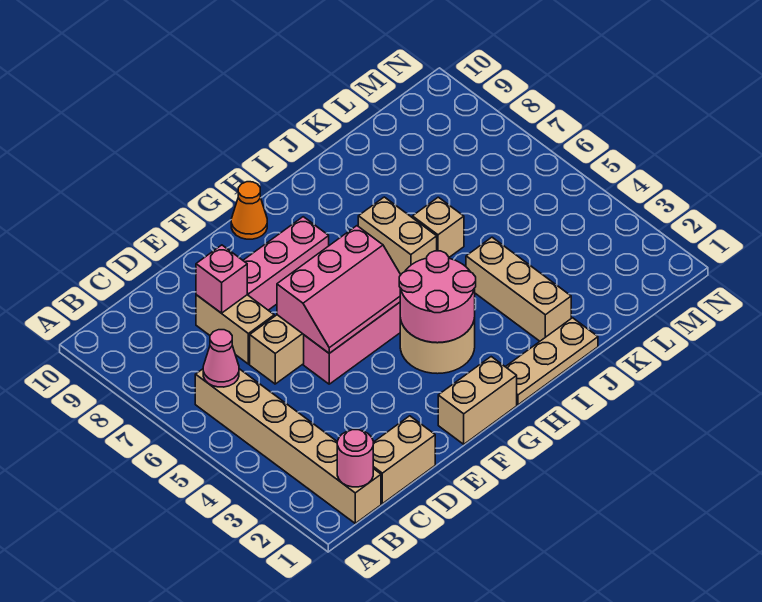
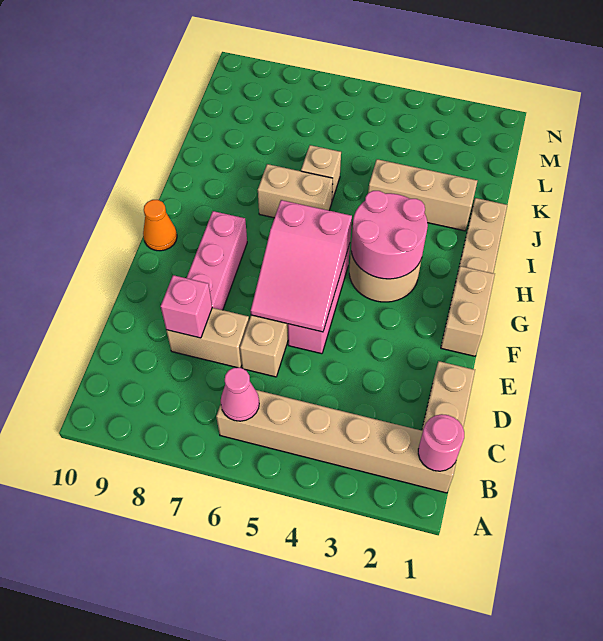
pink 2x3 slope [277,226,401,353] -> pink 2x3 slope turned to [251,200,352,332]

